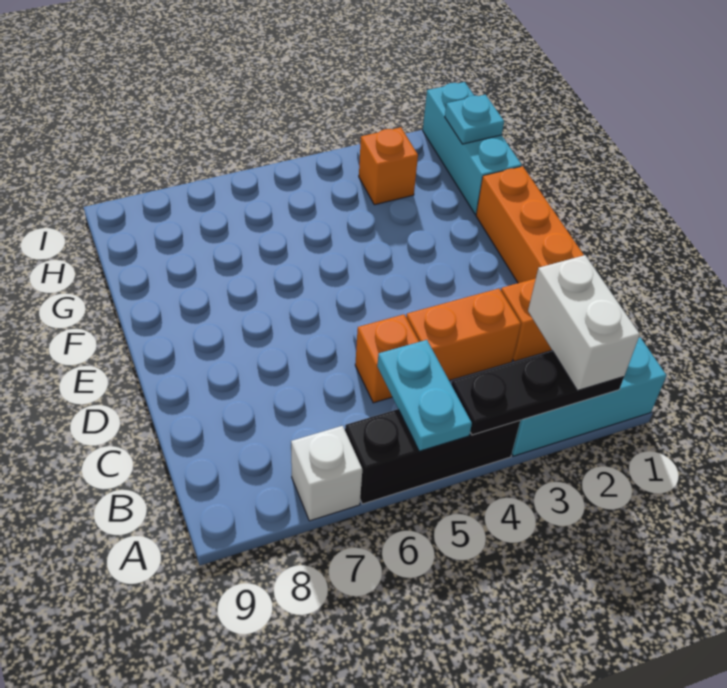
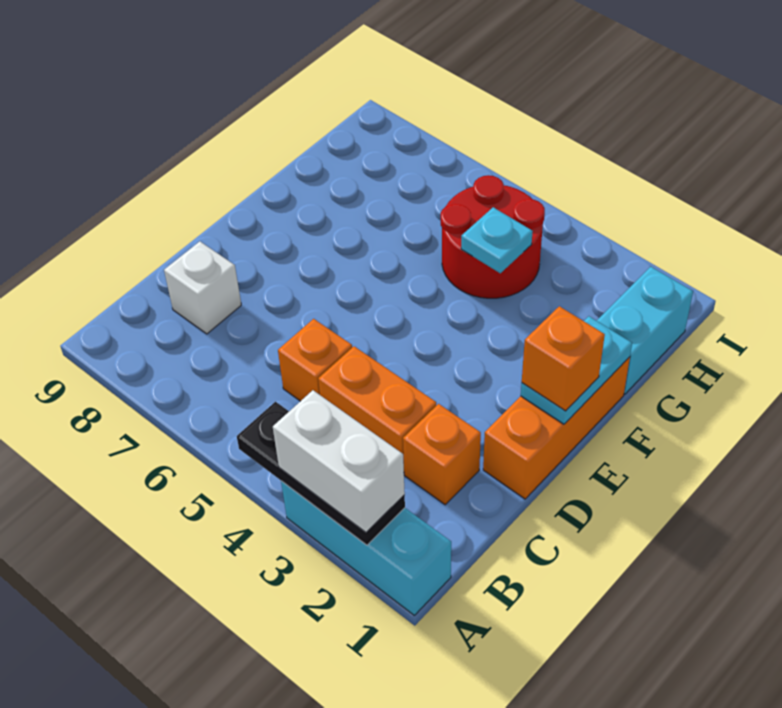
white 1x2 brick [528,255,640,391] -> white 1x2 brick turned to [273,390,405,532]
black 1x3 brick [345,409,520,504] -> none
cyan 1x2 plate [377,340,472,451] -> cyan 1x2 plate moved to [521,316,632,424]
white 1x1 brick [291,426,362,521] -> white 1x1 brick moved to [164,241,241,334]
cyan 1x3 brick [423,82,522,214] -> cyan 1x2 brick [597,267,693,394]
none -> red 2x2 round brick [441,175,545,298]
cyan 1x1 plate [445,95,504,144] -> cyan 1x1 plate moved to [461,207,533,273]
orange 1x1 brick [359,127,418,205] -> orange 1x1 brick moved to [522,306,605,411]

